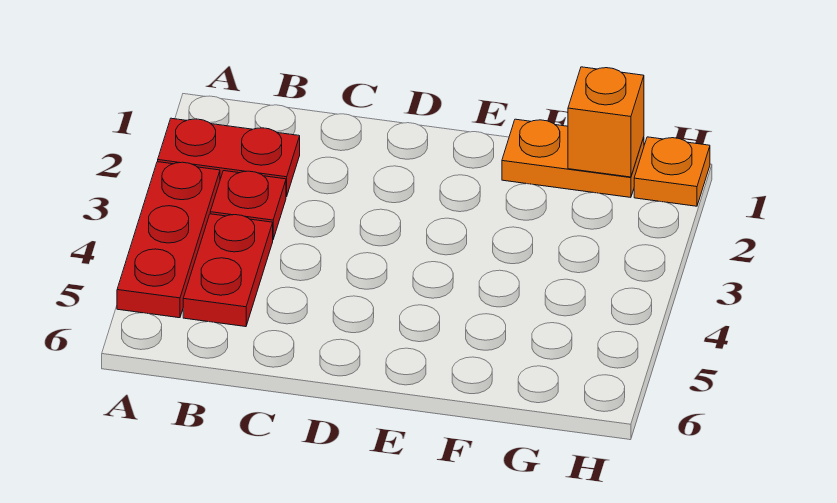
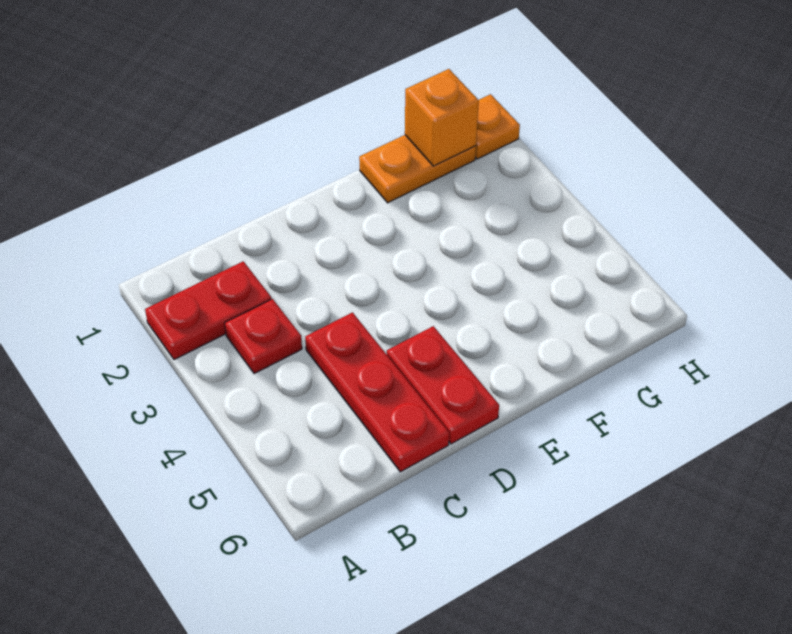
red 1x3 plate [117,162,220,318] -> red 1x3 plate moved to [305,312,449,472]
red 1x2 plate [183,214,273,327] -> red 1x2 plate moved to [387,326,499,444]

